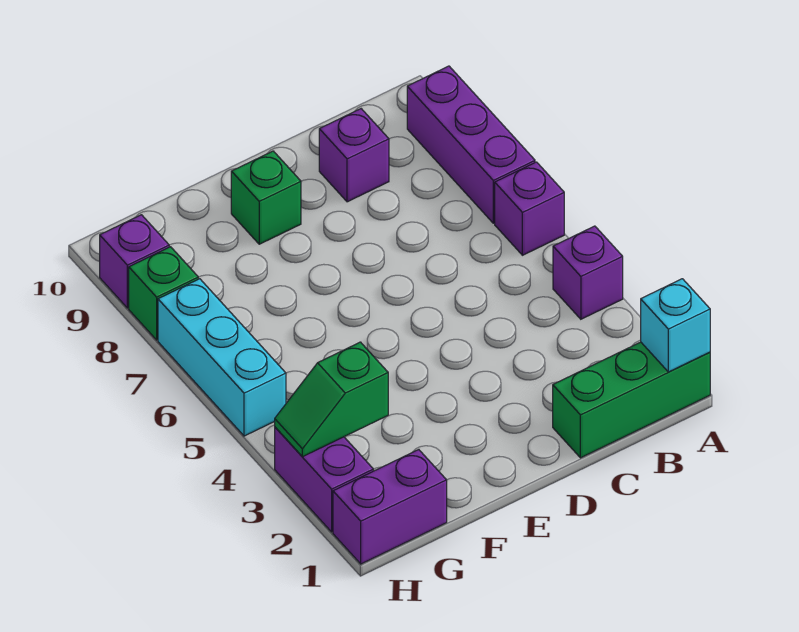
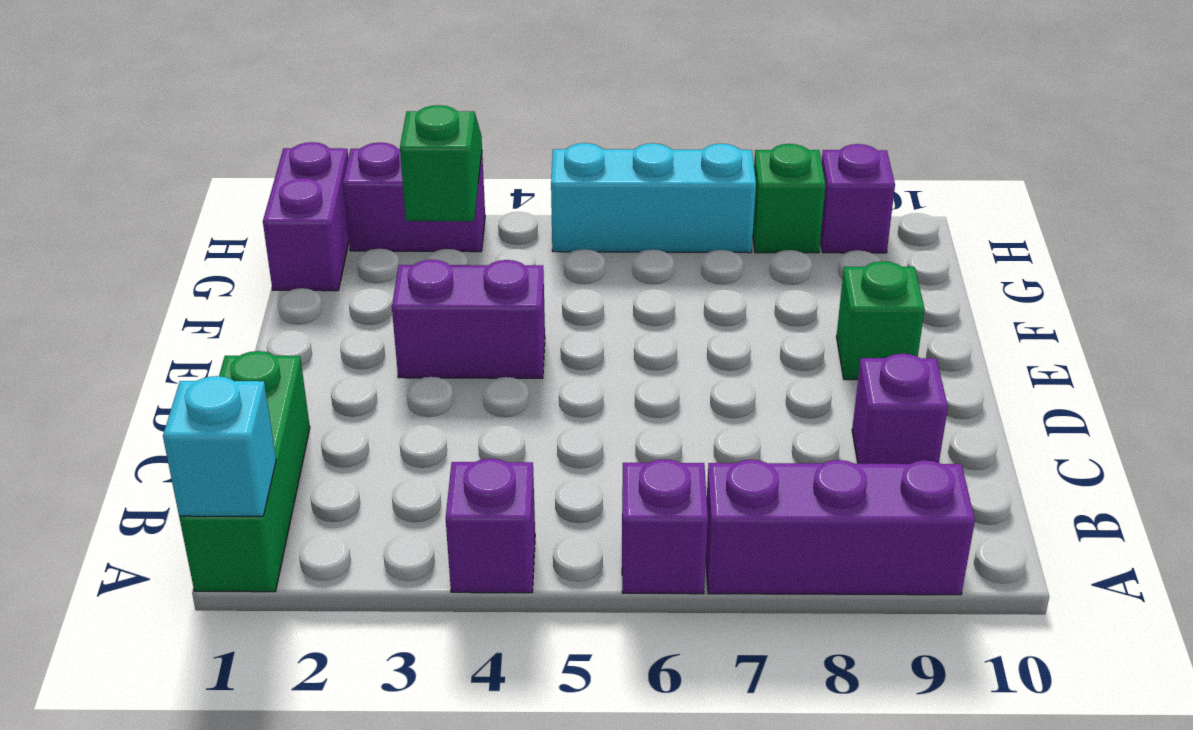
none -> purple 1x2 brick [392,260,545,378]

